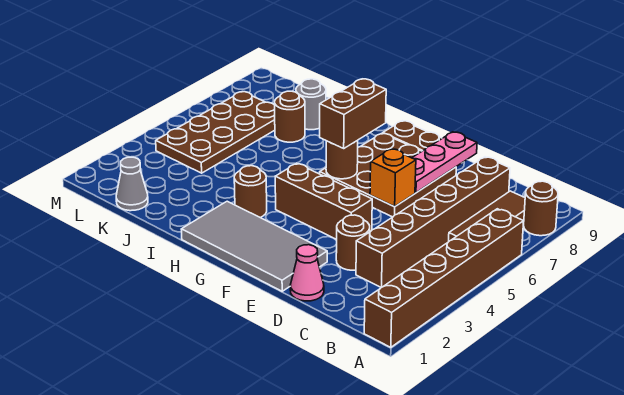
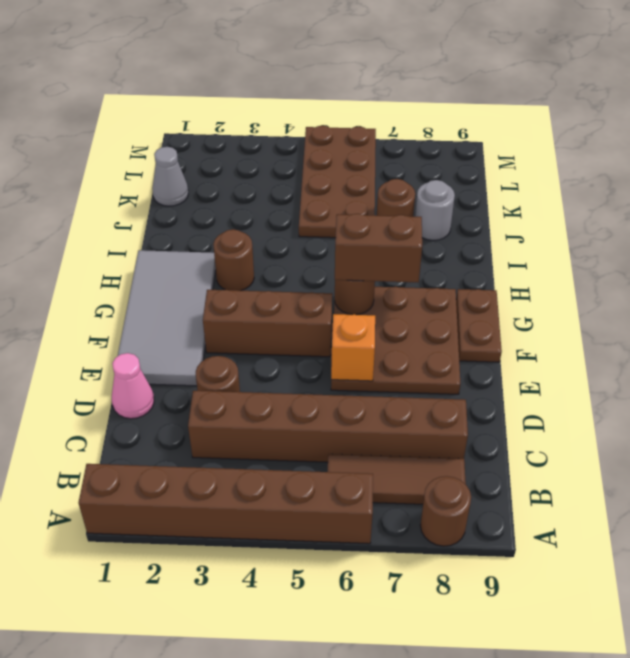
brown 1x3 brick [275,163,372,240] -> brown 1x3 brick turned to [203,290,332,357]
pink 1x3 plate [412,132,477,193] -> none
brown 2x4 plate [156,92,275,173] -> brown 2x4 plate turned to [299,126,376,238]

